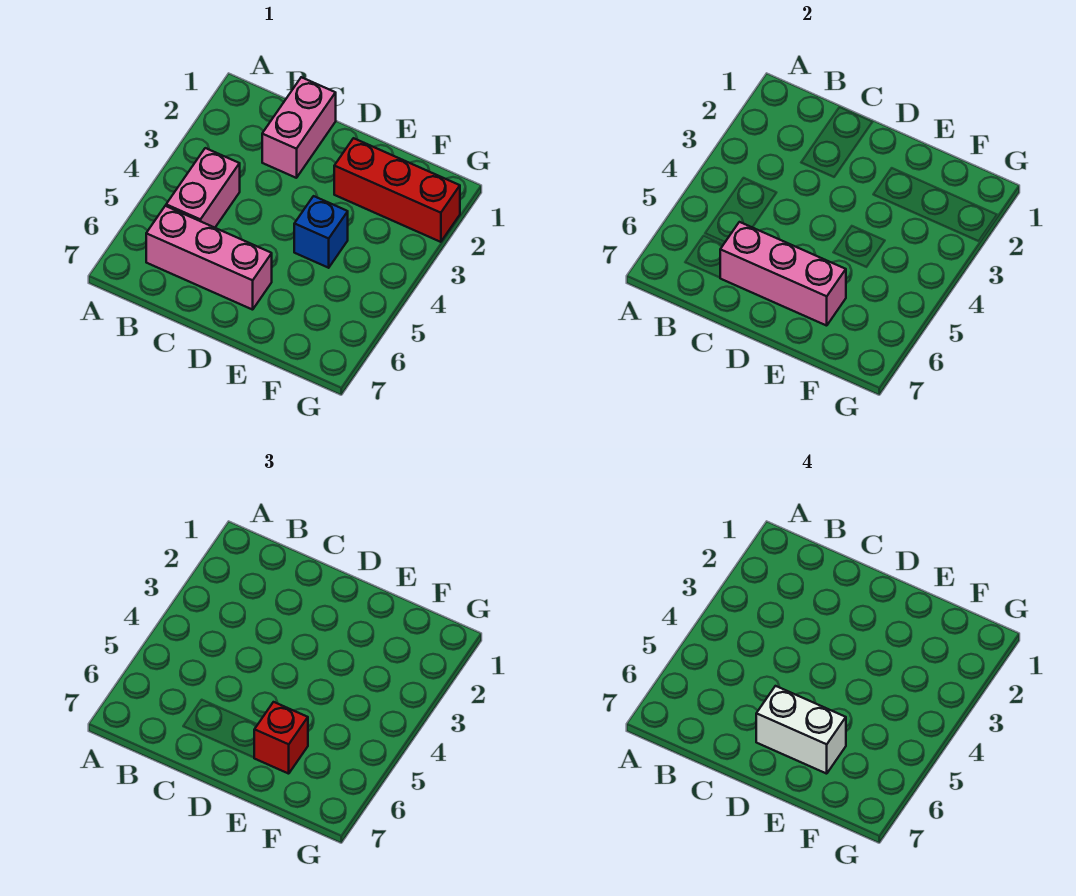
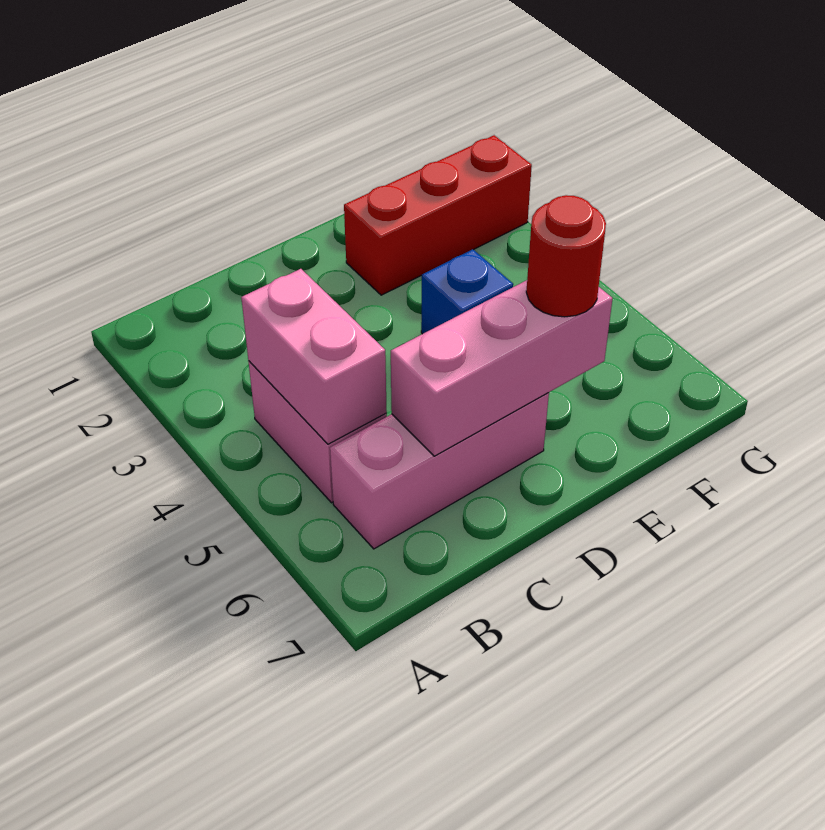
pink 1x2 brick [262,77,336,178] -> pink 1x2 brick moved to [241,269,387,444]
white 1x2 brick [756,686,846,774] -> none
red 1x1 brick [254,702,308,774] -> red 1x1 round brick [526,195,606,317]

